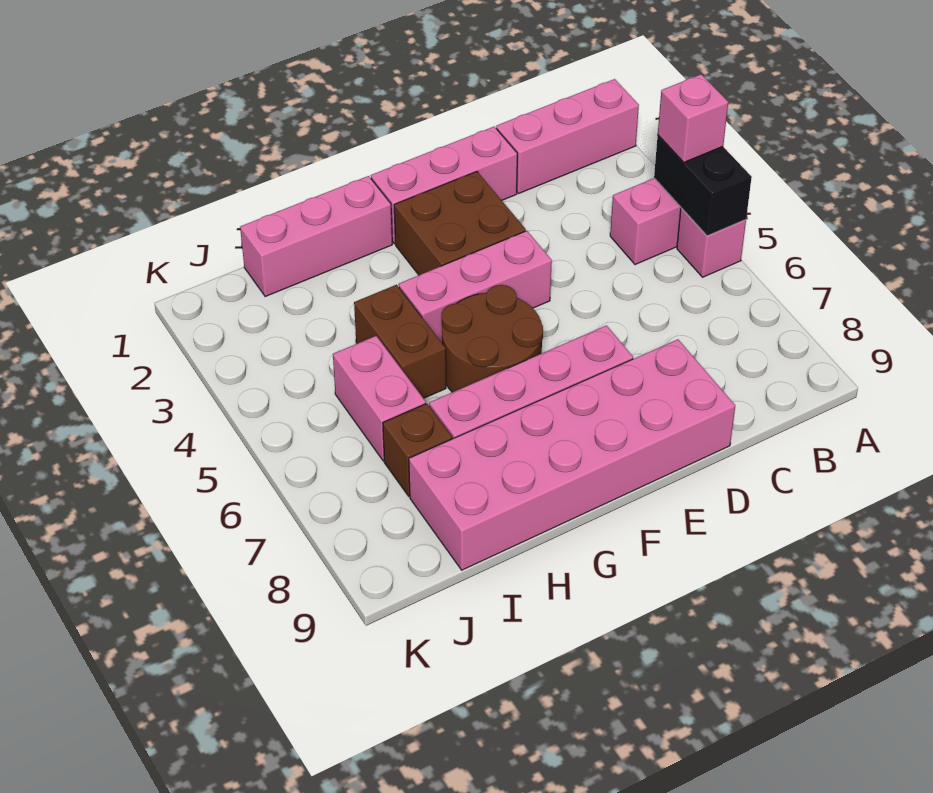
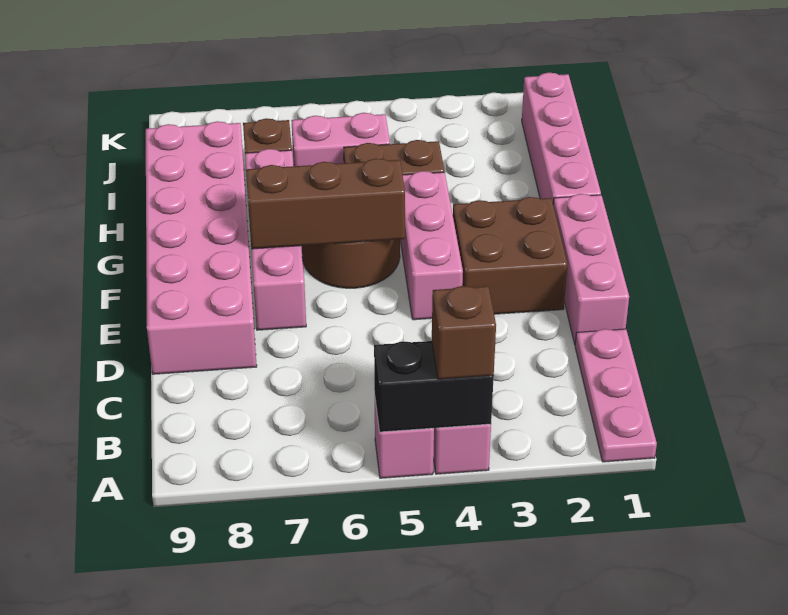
pink 1x3 brick [496,79,639,193] -> pink 1x3 plate [575,329,657,462]
pink 1x1 brick [658,74,728,162] -> brown 1x1 brick [432,286,496,379]
none -> brown 1x3 brick [246,158,405,249]
pink 1x3 brick [240,176,392,297] -> pink 1x4 brick [522,72,601,203]

